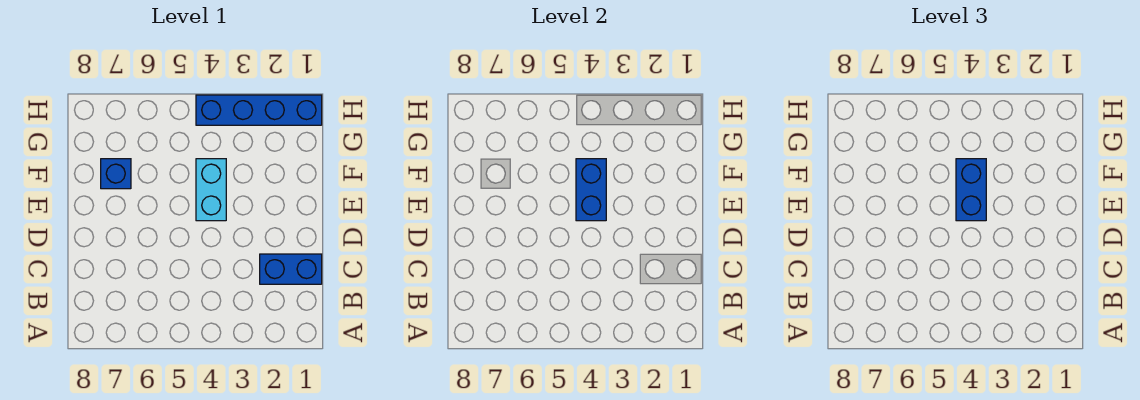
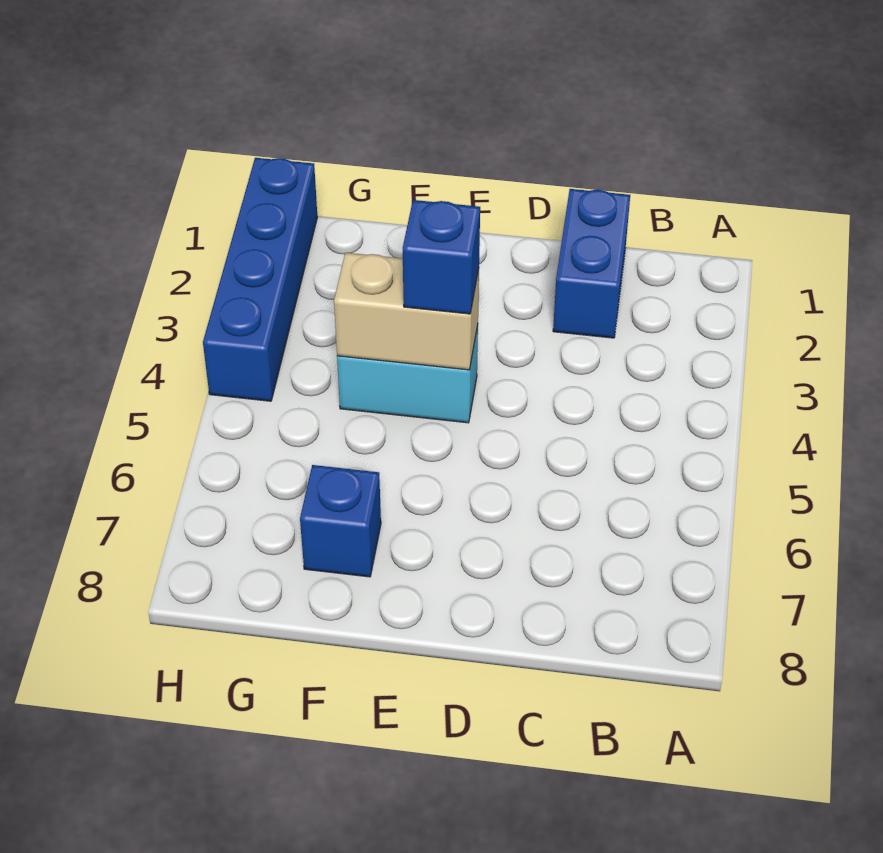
blue 1x2 brick [576,159,606,221] -> tan 1x2 brick [334,253,479,370]
blue 1x2 brick [956,159,986,221] -> blue 1x1 brick [403,200,480,314]

